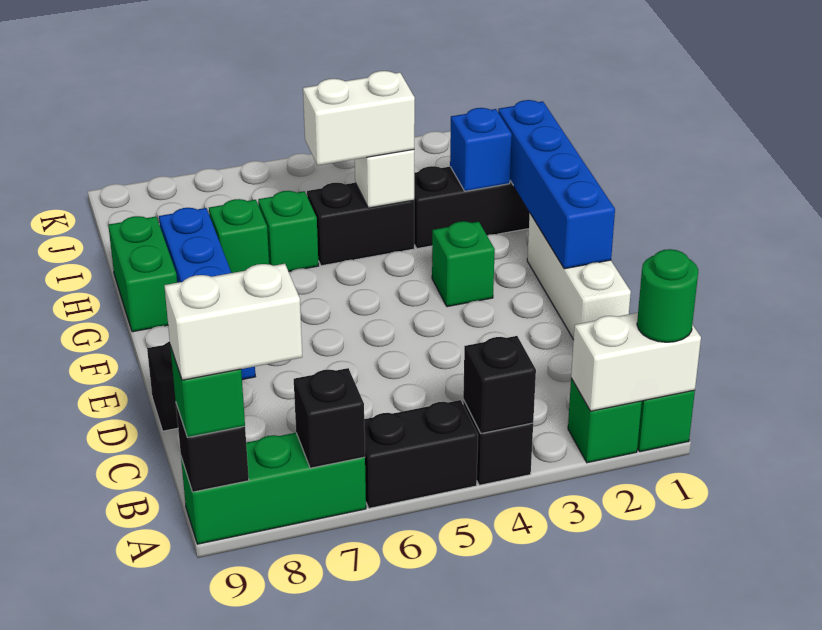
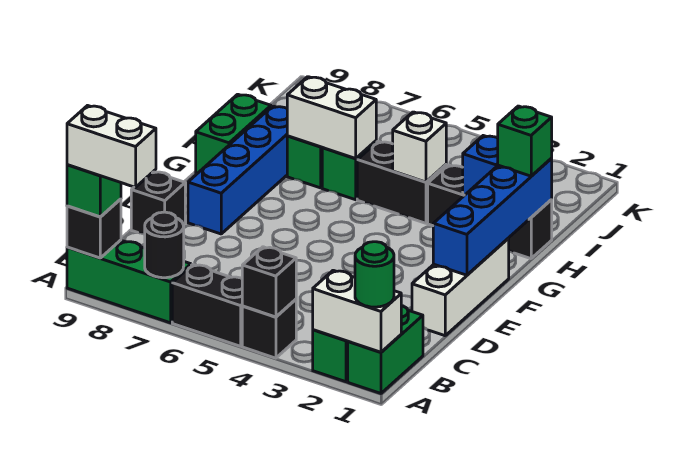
black 1x1 brick [294,368,365,468] -> black 1x1 round brick [145,212,184,278]
green 1x1 brick [432,221,495,307] -> green 1x1 brick moved to [498,106,552,176]
white 1x2 brick [303,71,415,166] -> white 1x2 brick moved to [287,77,376,158]

